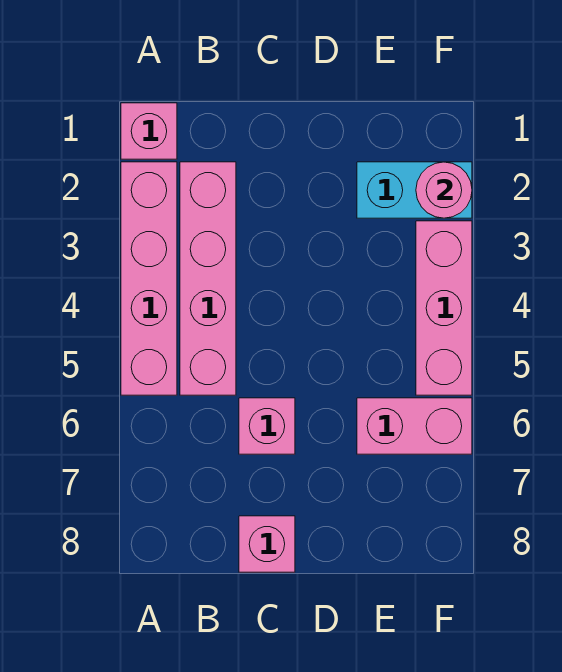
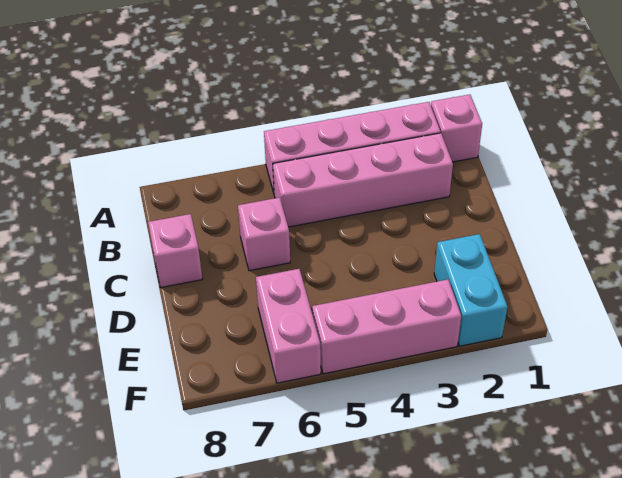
pink 1x1 round brick [416,162,472,218] -> none

